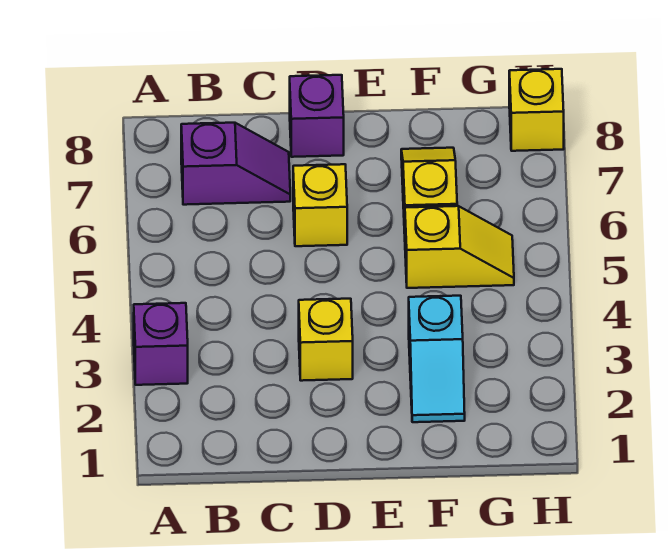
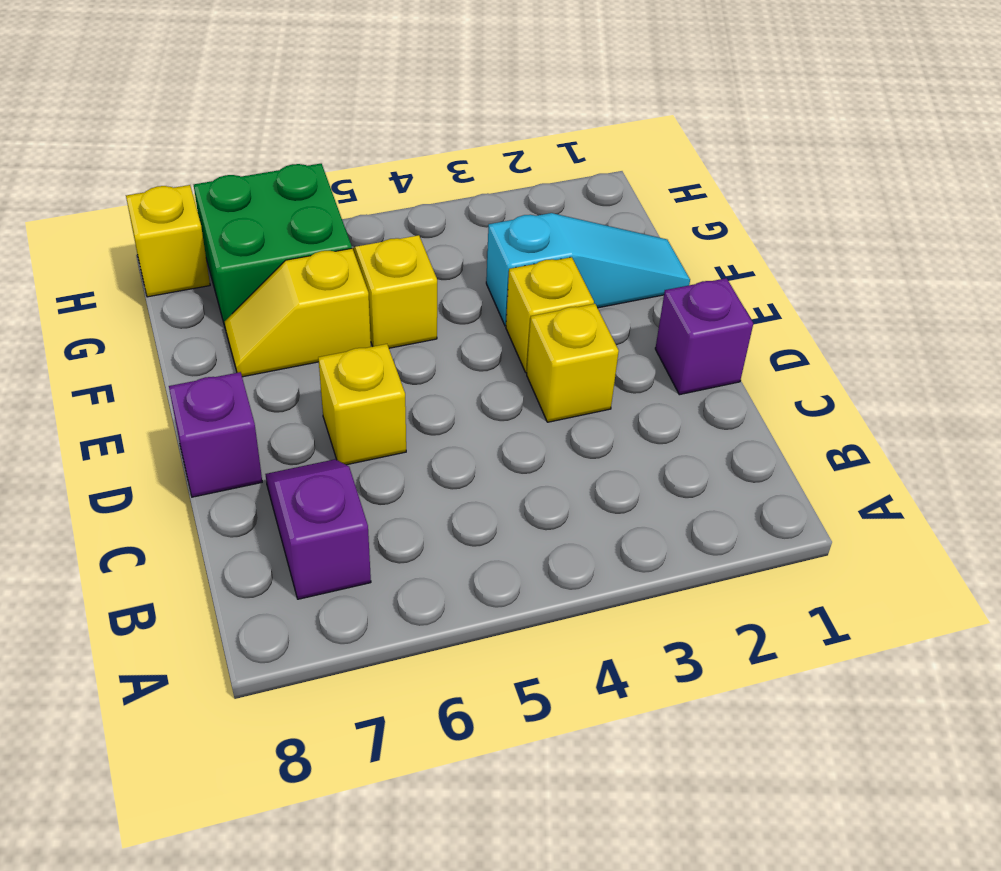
purple 1x1 brick [134,303,188,385] -> purple 1x1 brick moved to [655,278,753,395]
none -> yellow 1x1 brick [506,257,594,373]
cyan 1x2 slope [409,296,465,422] -> cyan 1x3 slope [486,213,690,326]
none -> green 2x2 brick [194,164,352,330]

